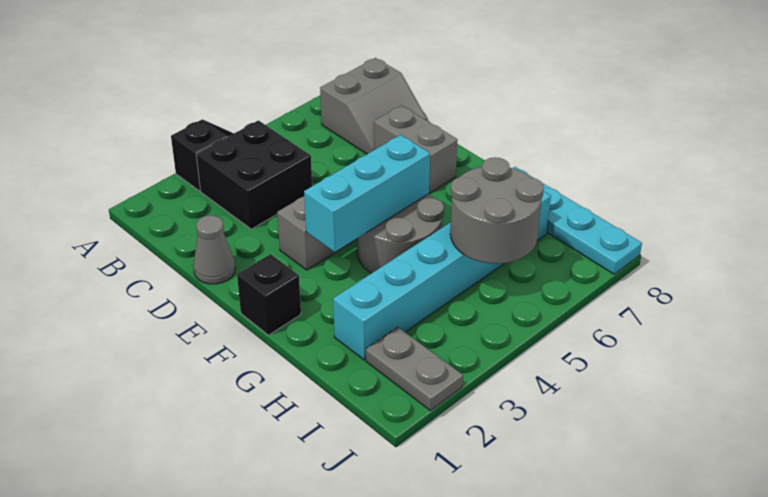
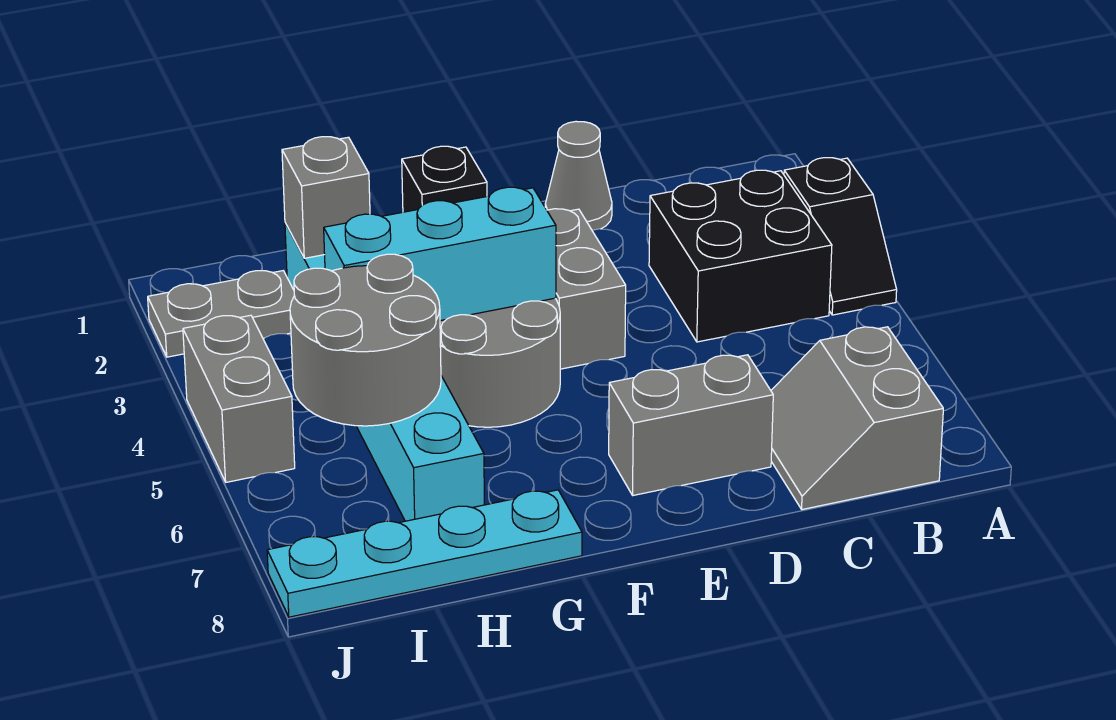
cyan 1x3 brick [304,135,430,252] -> cyan 1x3 brick turned to [324,187,556,321]
none -> grey 1x1 brick [282,137,370,258]
none -> grey 1x2 brick [183,315,295,482]

